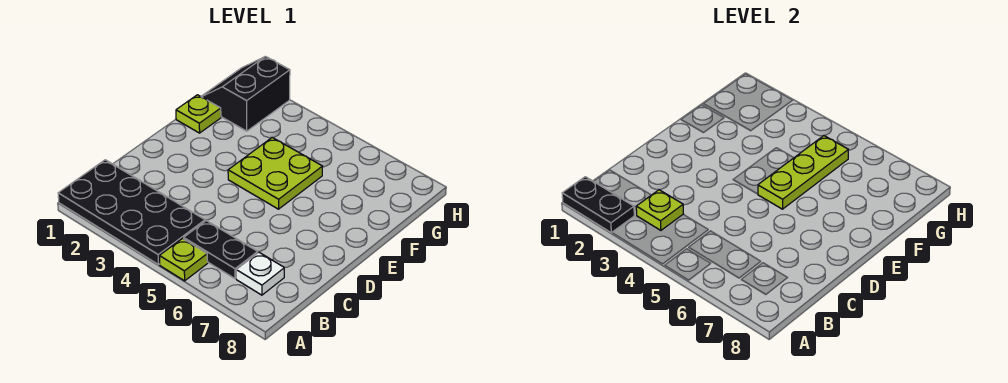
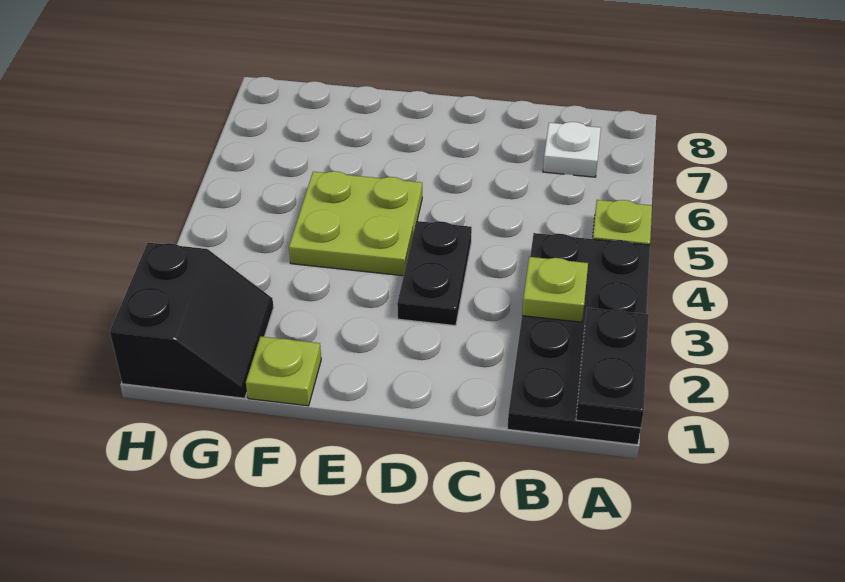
black 1x2 plate [184,221,258,279] -> black 1x2 plate moved to [397,221,472,326]
lime 1x3 plate [758,136,848,209] -> none
black 2x2 slope [201,56,290,131] -> black 2x2 slope turned to [110,243,274,398]

